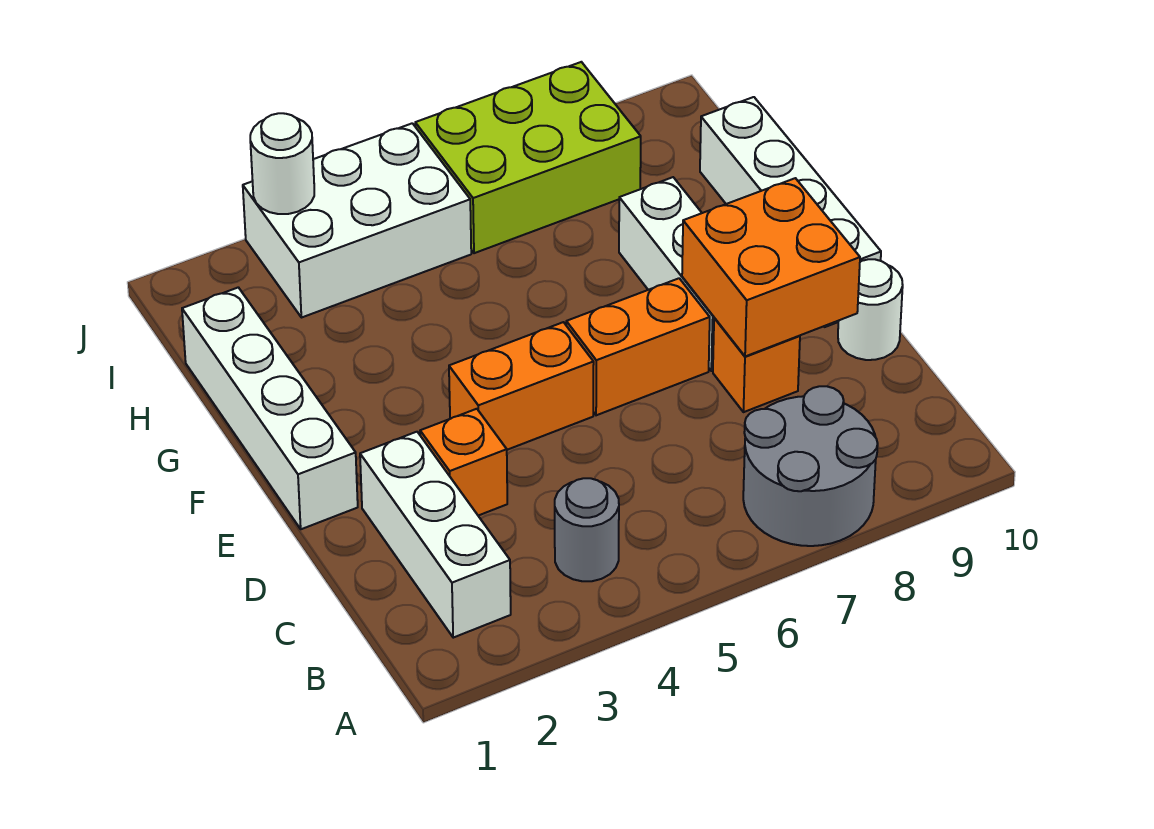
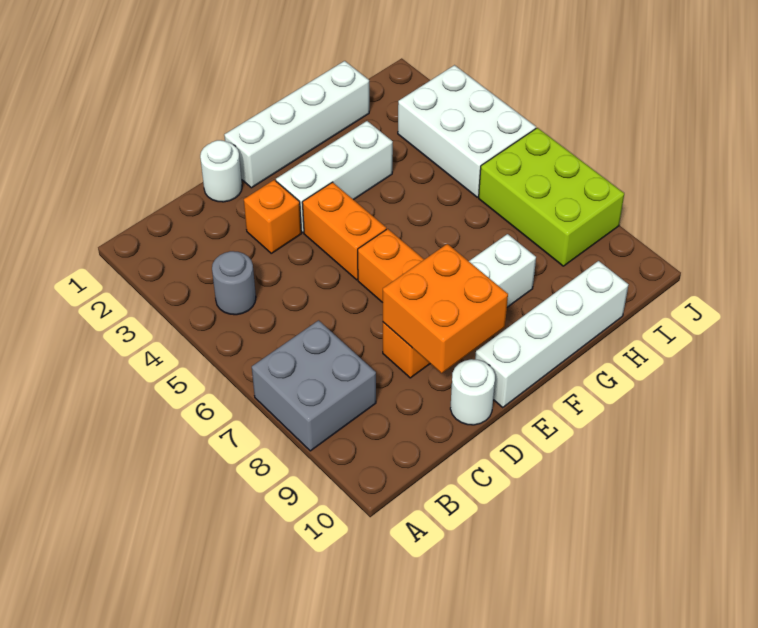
grey 2x2 round brick [743,386,878,546] -> grey 2x2 brick [252,320,376,451]
white 1x3 brick [360,432,511,638] -> white 1x3 brick moved to [276,121,393,233]
white 1x1 round brick [250,113,314,214] -> white 1x1 round brick moved to [200,140,242,202]

